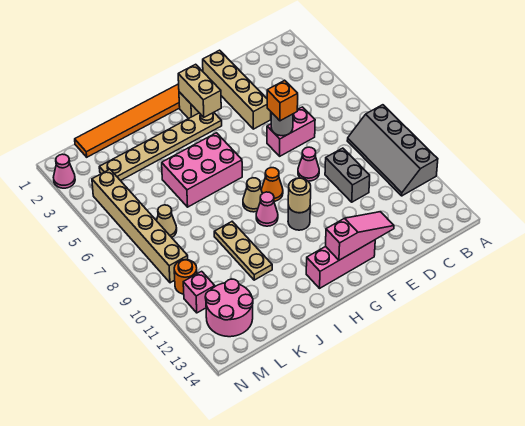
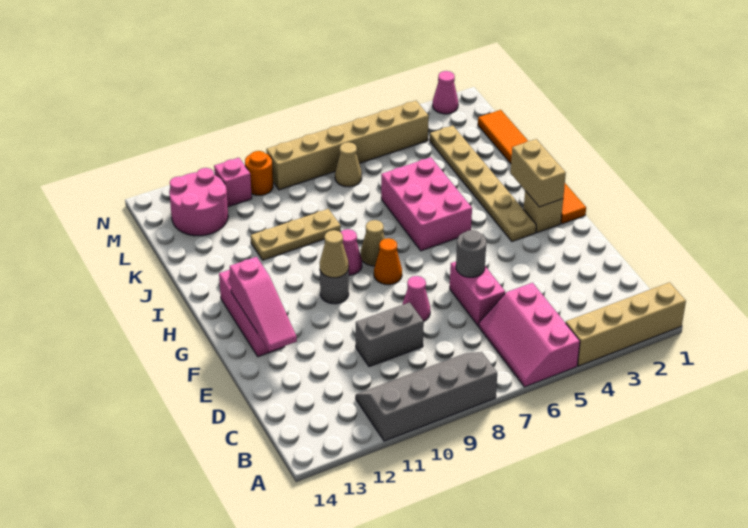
none -> pink 2x3 slope [479,283,580,387]
tan 1x4 brick [203,50,271,129] -> tan 1x4 brick moved to [566,282,686,366]
orange 1x1 brick [267,80,298,121] -> none
tan 1x2 brick [178,64,221,117] -> tan 1x2 brick turned to [511,139,566,207]
tan 1x1 round brick [288,178,311,213] -> tan 1x1 cone [320,230,349,278]

